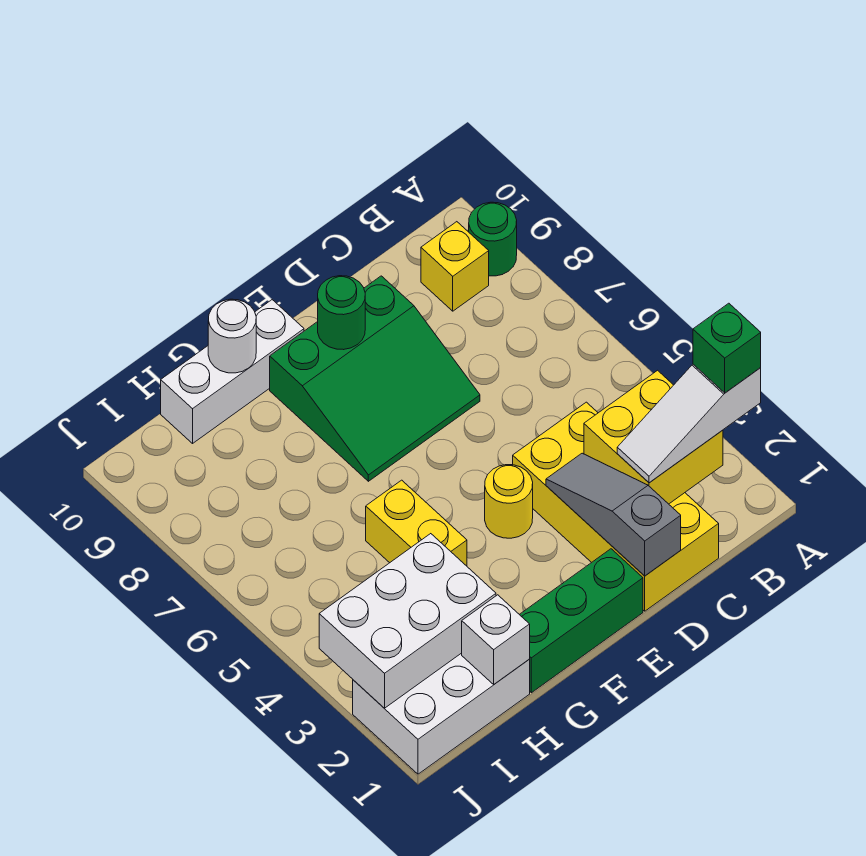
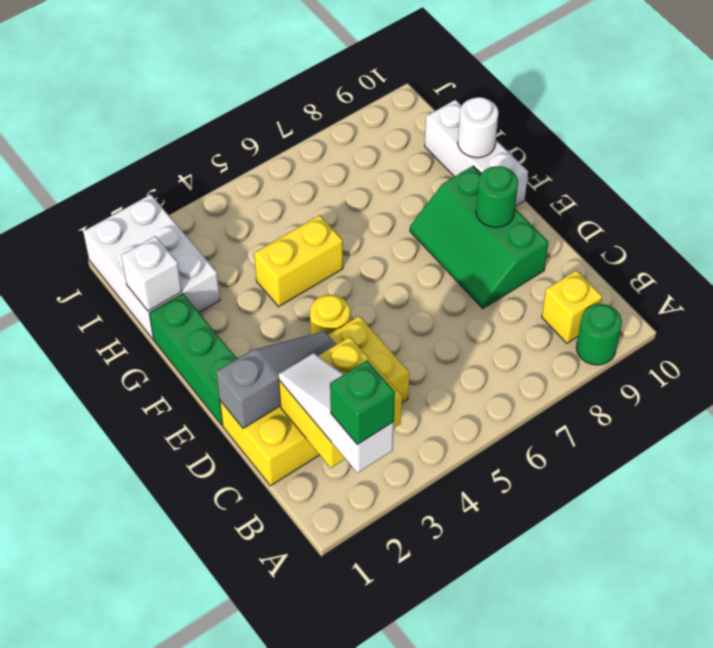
green 3x3 slope [270,276,480,481] -> green 2x3 slope [410,166,549,308]
white 2x3 brick [319,534,496,708] -> none

